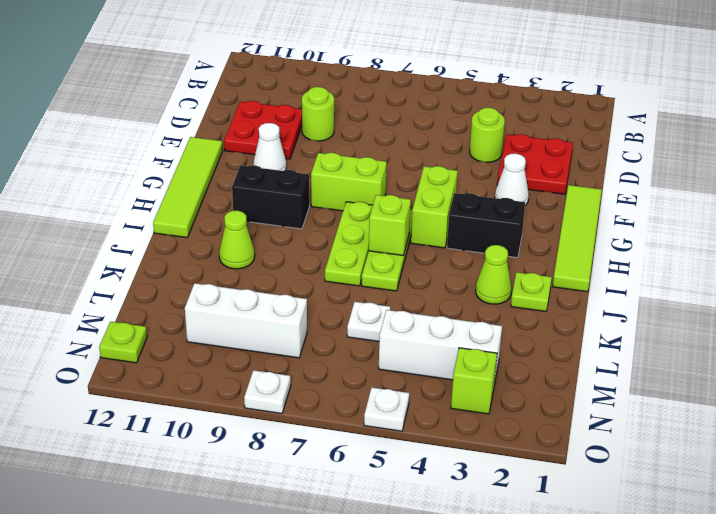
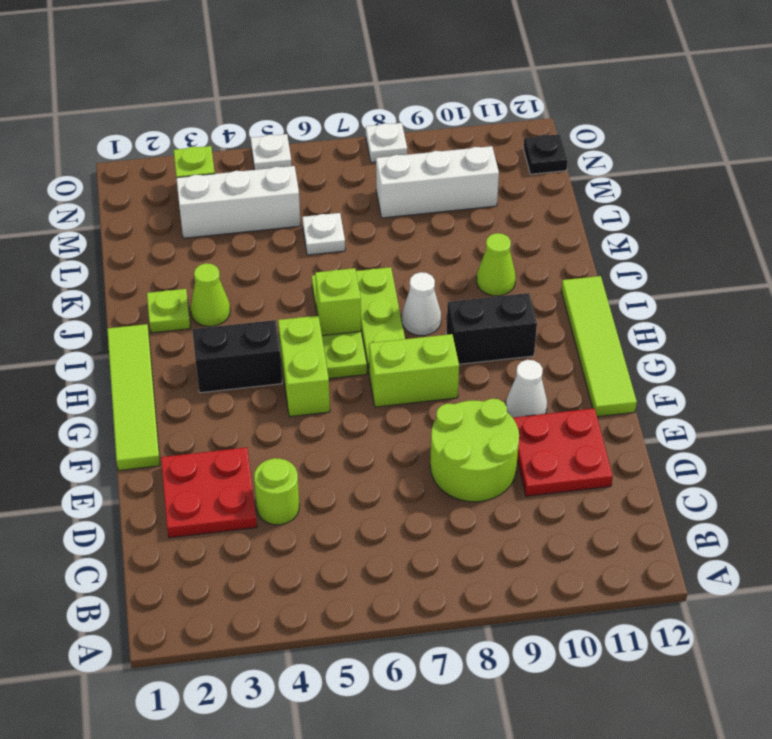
lime 1x1 round brick [302,87,334,141] -> lime 2x2 round brick [430,399,519,502]
white 1x1 cone [495,154,529,206] -> white 1x1 cone moved to [402,272,441,336]
lime 1x1 plate [99,322,147,363] -> black 1x1 plate [523,134,568,174]

